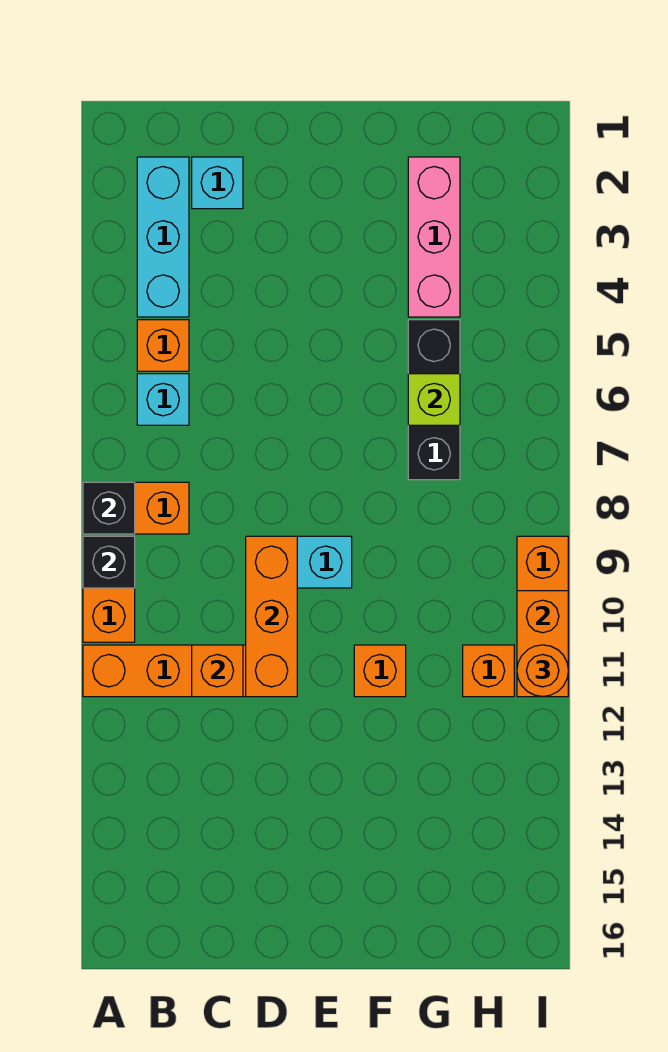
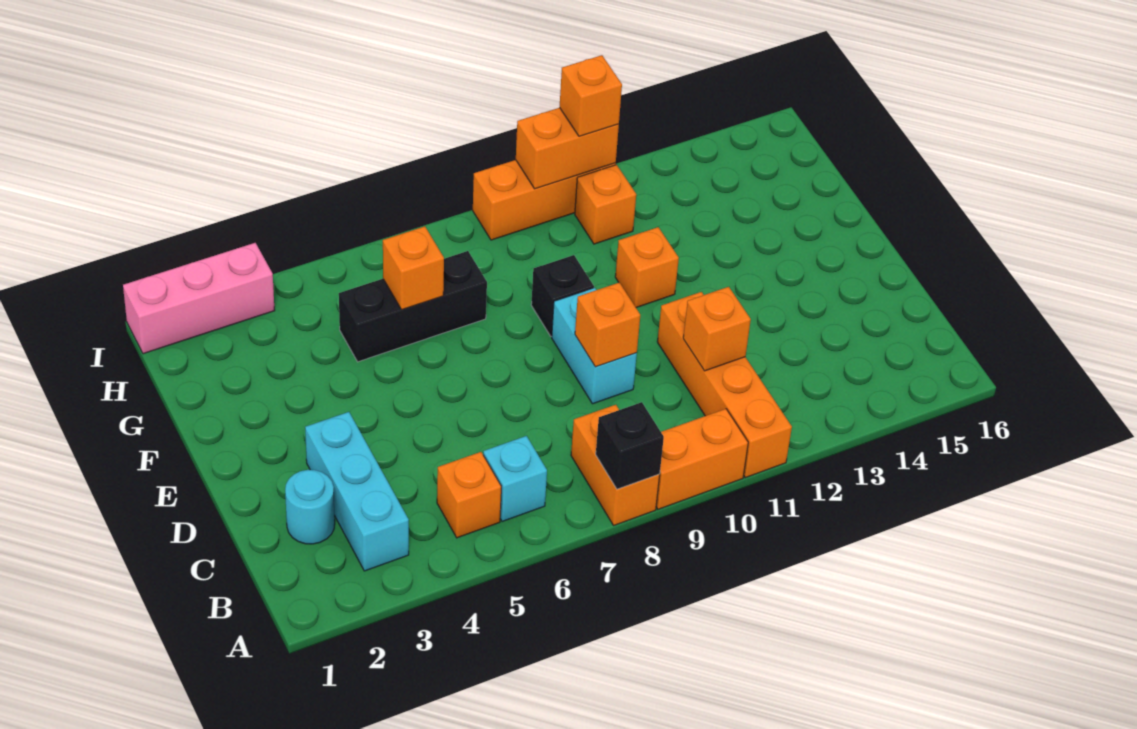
black 1x1 brick [83,536,135,588] -> black 1x1 brick moved to [531,255,594,336]
cyan 1x3 brick [137,157,189,317] -> cyan 1x3 brick turned to [305,412,409,571]
cyan 1x1 brick [192,157,243,209] -> cyan 1x1 round brick [285,470,335,544]
orange 1x3 brick [246,536,297,697] -> orange 1x1 brick [575,283,640,367]
pink 1x3 brick [408,157,460,317] -> pink 1x3 brick moved to [123,243,275,354]
lime 1x1 brick [408,374,460,425] -> orange 1x1 brick [383,226,444,310]
orange 1x1 round brick [517,645,568,696] -> orange 1x1 brick [560,55,622,136]

